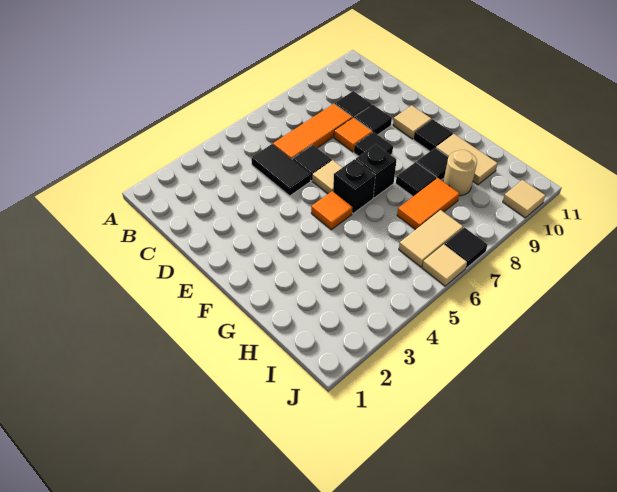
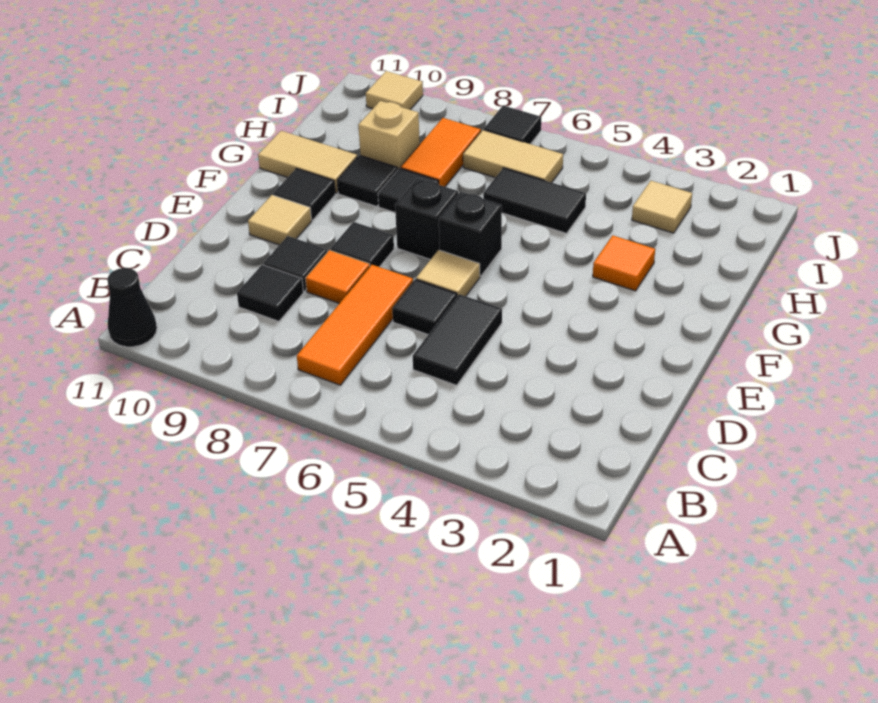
none -> black 1x1 cone [107,268,157,347]
orange 1x3 tile [273,104,352,159] -> orange 1x3 tile turned to [297,265,413,385]
orange 1x1 tile [311,191,353,230] -> orange 1x1 tile moved to [593,235,655,291]
tan 1x2 tile [436,134,498,185] -> tan 1x2 tile turned to [258,131,357,193]
none -> black 1x2 tile [483,168,586,233]
orange 1x2 tile [397,178,459,230] -> orange 1x2 tile turned to [401,118,481,187]
tan 1x1 round brick [444,150,477,196] -> tan 1x1 brick [358,101,420,169]
tan 1x1 tile [422,244,467,286] -> tan 1x1 tile moved to [632,181,692,233]

